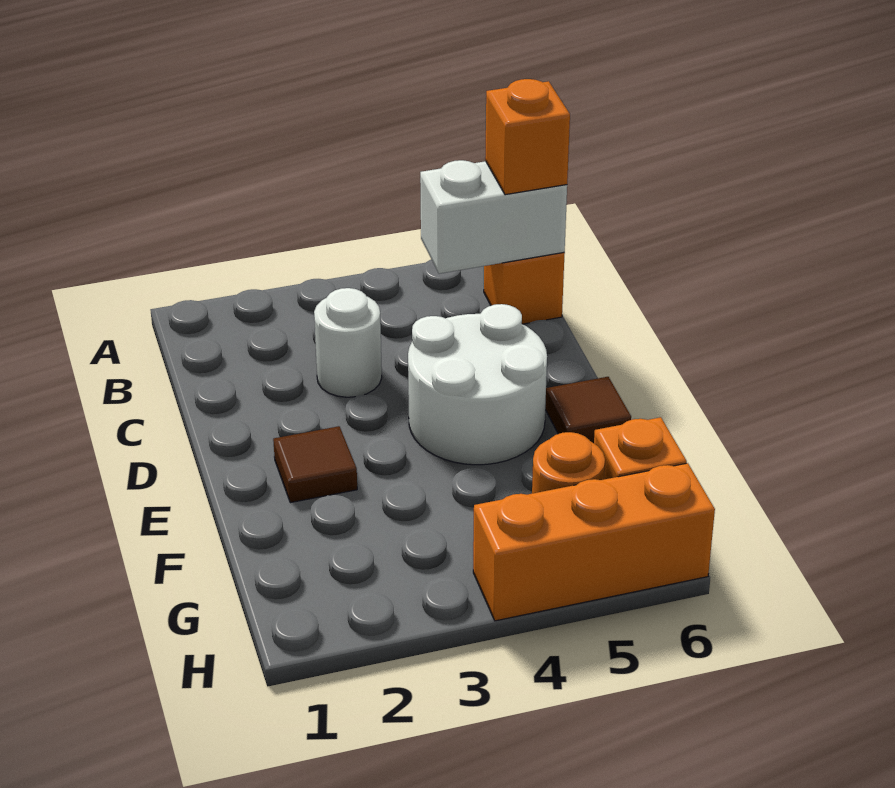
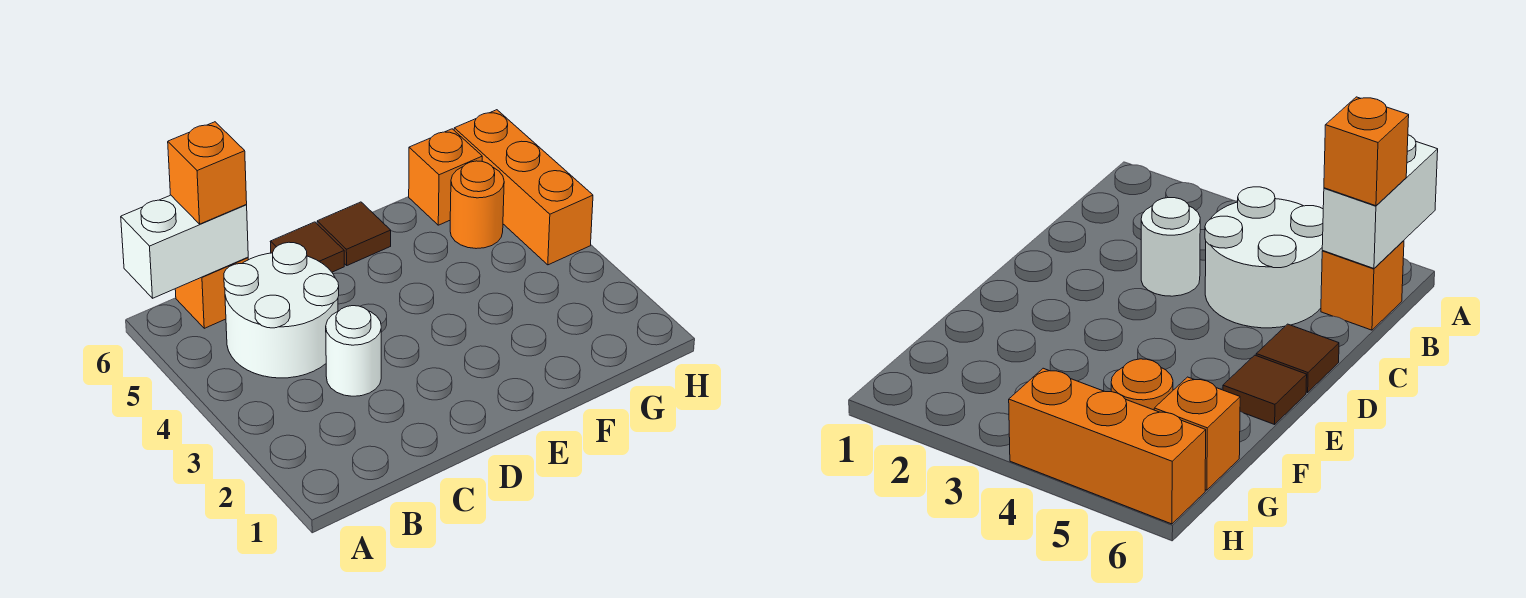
white 1x2 brick [420,160,567,274] -> white 1x2 brick turned to [121,195,248,298]
white 2x2 round brick [408,304,547,465] -> white 2x2 round brick moved to [224,242,339,378]
brown 1x1 tile [273,426,357,503] -> brown 1x1 tile moved to [270,222,344,272]

